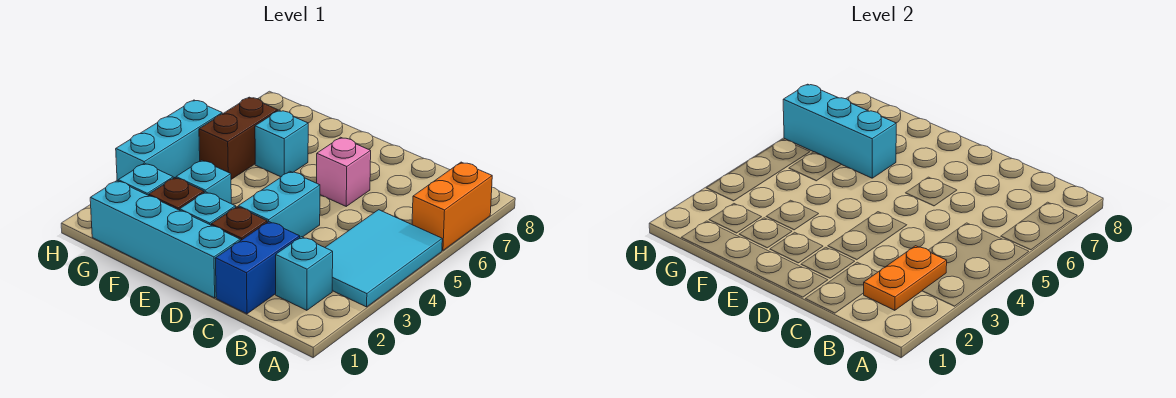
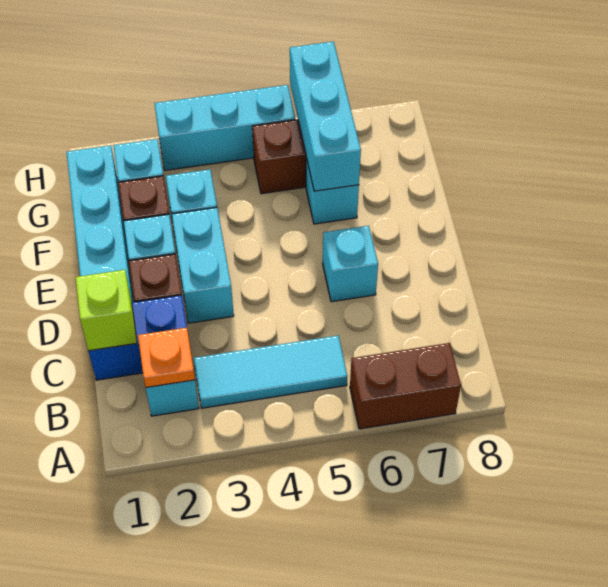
cyan 2x3 tile [325,210,442,307] -> cyan 1x3 tile [194,336,347,408]
orange 1x2 brick [412,162,492,250] -> brown 1x2 brick [350,343,461,429]
orange 1x2 plate [864,246,947,310] -> orange 1x1 plate [138,328,195,387]
none -> lime 1x1 brick [76,270,137,351]
cyan 1x2 brick [238,171,320,237] -> cyan 1x2 brick turned to [172,208,234,323]
pink 1x1 brick [317,137,371,206] -> cyan 1x1 brick [323,226,378,302]

